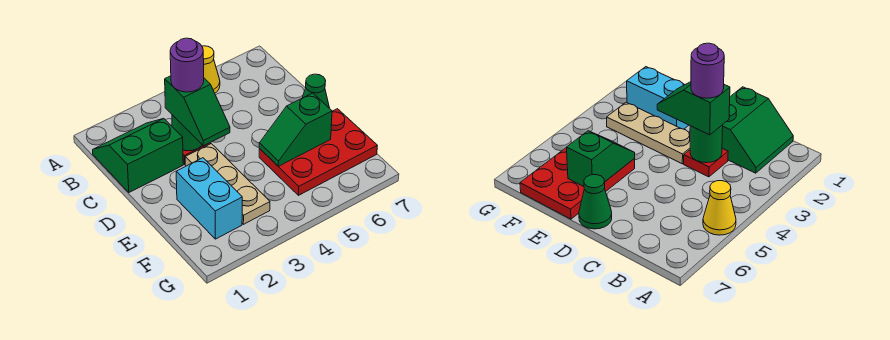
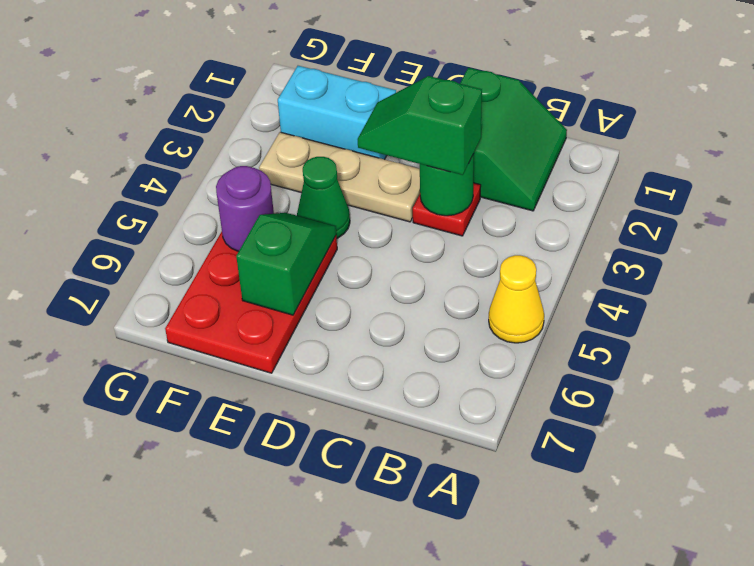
purple 1x1 round brick [170,38,204,92] -> purple 1x1 round brick moved to [216,166,274,252]
green 1x1 cone [302,74,329,108] -> green 1x1 cone moved to [297,157,350,238]

